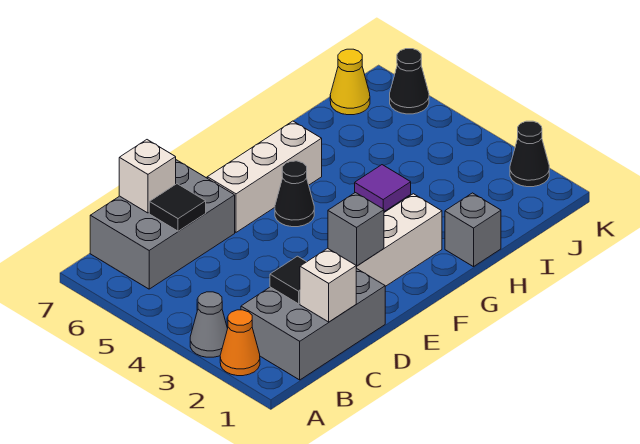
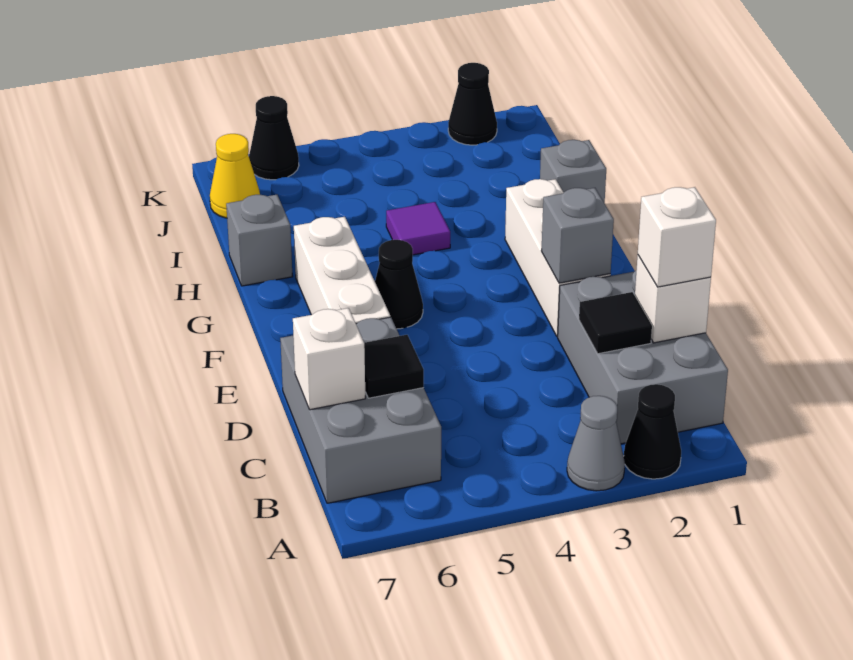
orange 1x1 cone [220,310,260,376] -> black 1x1 cone [624,384,681,479]
none -> white 1x1 brick [638,187,716,287]
none -> grey 1x1 brick [226,195,293,286]

